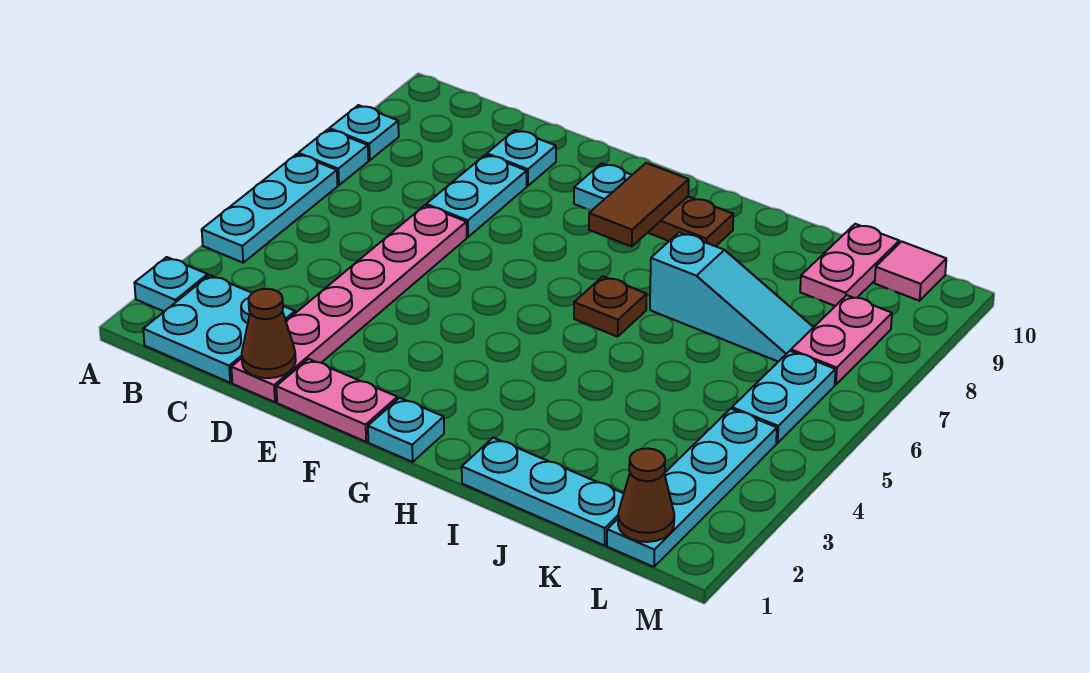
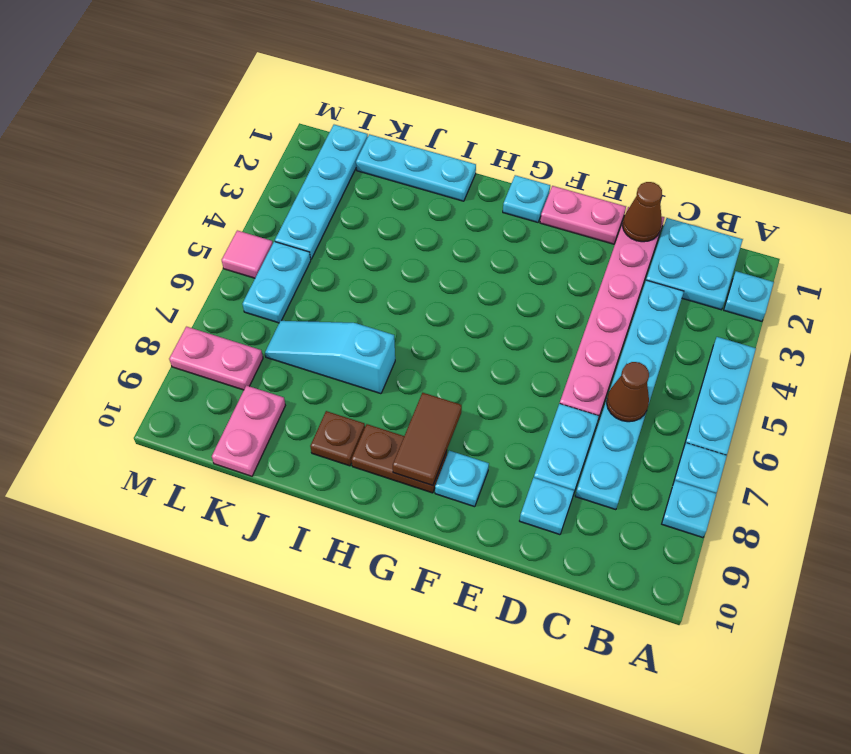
none -> cyan 1x6 plate [575,280,684,510]
brown 1x1 plate [574,276,647,337] -> brown 1x1 plate moved to [310,411,365,466]
brown 1x1 cone [618,448,674,542] -> brown 1x1 cone moved to [607,362,649,422]
pink 1x2 plate [791,295,892,385] -> pink 1x2 plate turned to [169,327,263,390]
pink 1x1 tile [875,241,946,301] -> pink 1x1 tile moved to [222,230,273,278]

